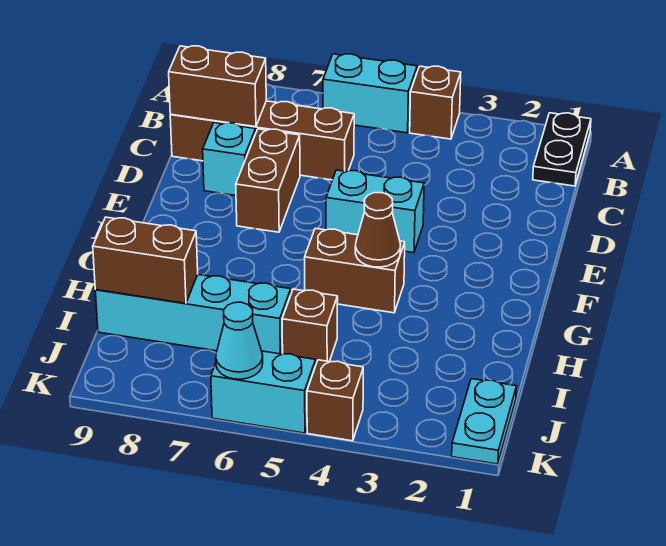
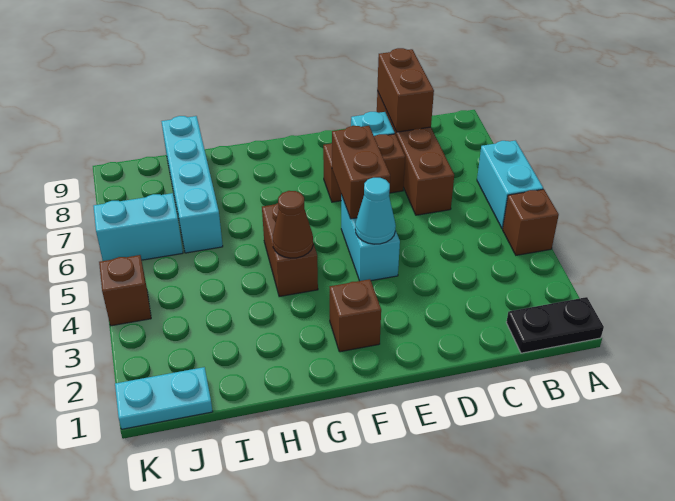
brown 1x1 brick [282,289,338,364] -> brown 1x1 brick moved to [330,279,381,352]
brown 1x2 brick [93,217,198,303] -> brown 1x2 brick moved to [332,126,390,219]
cyan 1x2 brick [211,351,316,433] -> cyan 1x2 brick turned to [93,193,183,261]
cyan 1x1 cone [216,302,263,379] -> cyan 1x1 cone moved to [355,178,396,244]

